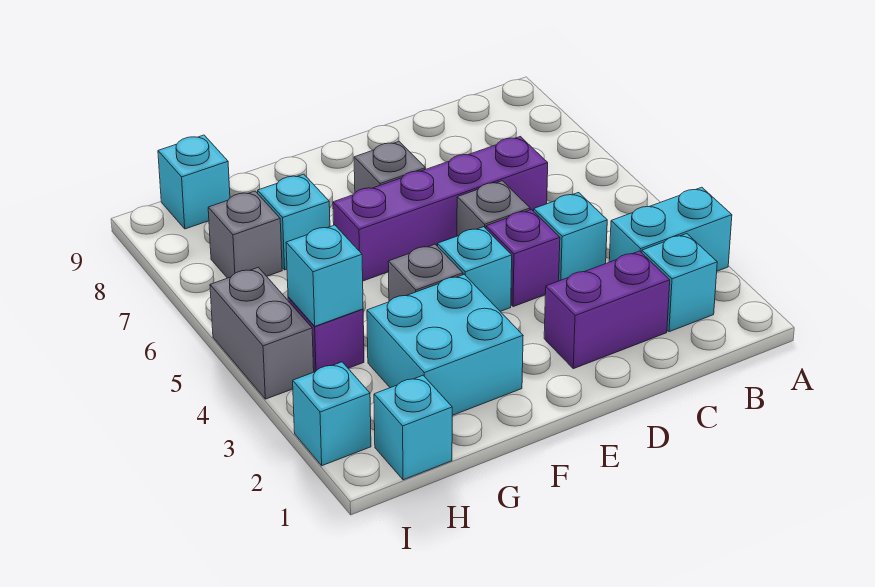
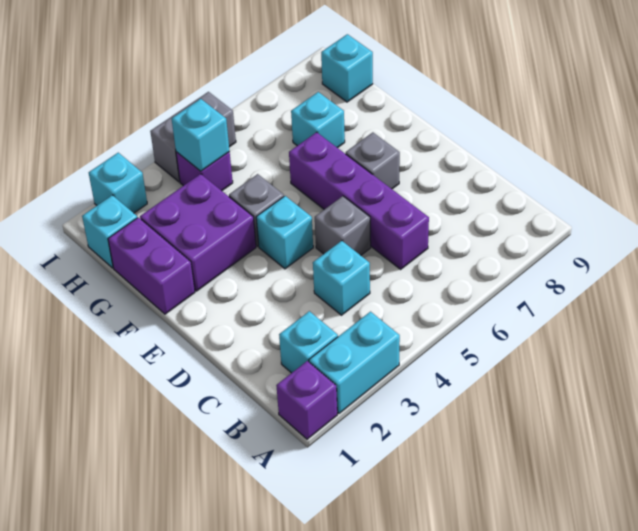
cyan 1x2 brick [609,187,732,271] -> cyan 1x2 brick turned to [309,312,400,413]
purple 1x2 brick [544,251,670,369] -> purple 1x2 brick moved to [108,217,195,314]
purple 1x1 brick [486,210,560,307] -> purple 1x1 brick moved to [276,361,337,439]
cyan 2x2 brick [367,274,523,415] -> purple 2x2 brick [140,174,256,291]
grey 1x1 brick [208,191,282,278] -> none

